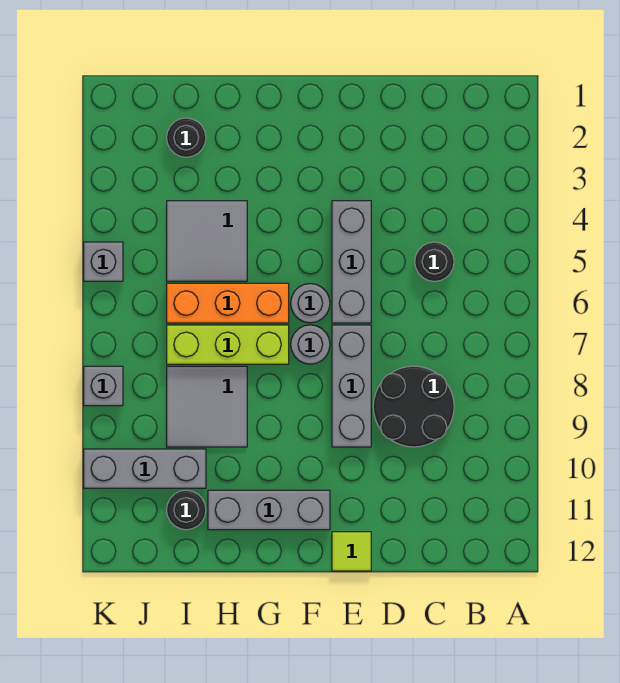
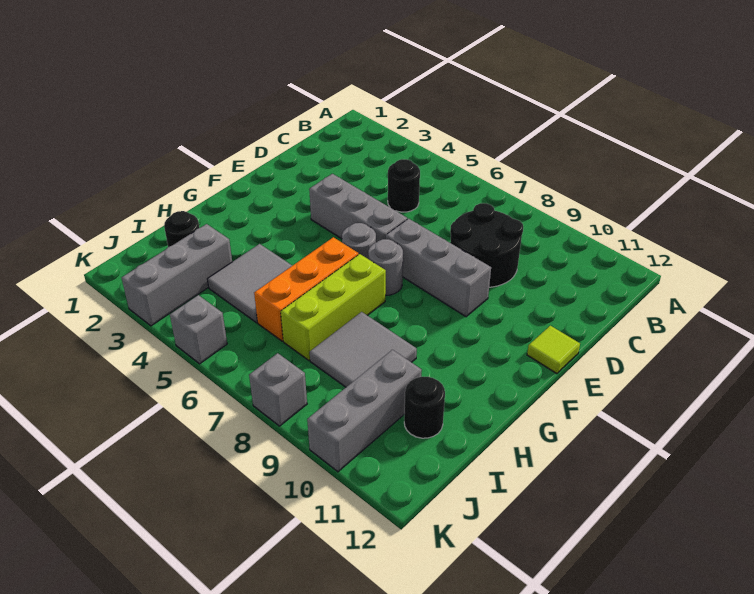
grey 1x3 brick [208,490,330,530] -> grey 1x3 brick moved to [122,224,232,326]

